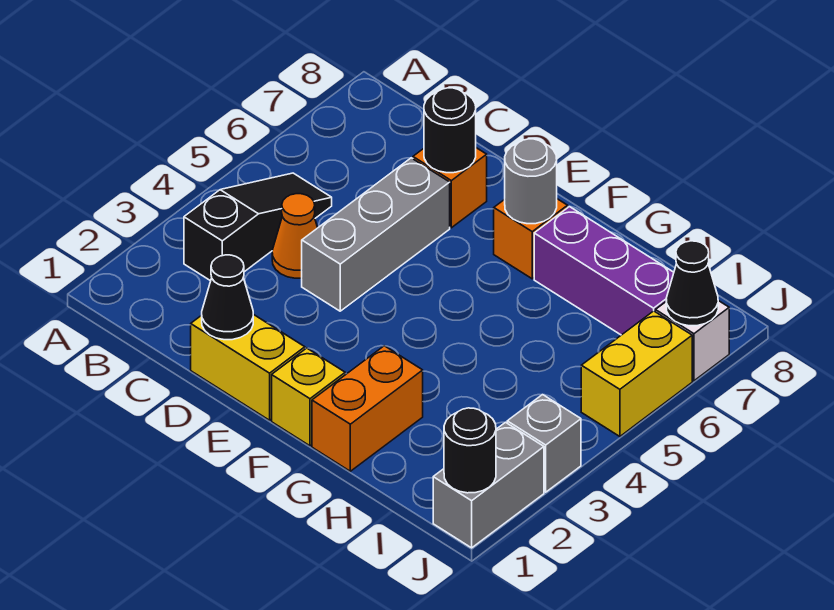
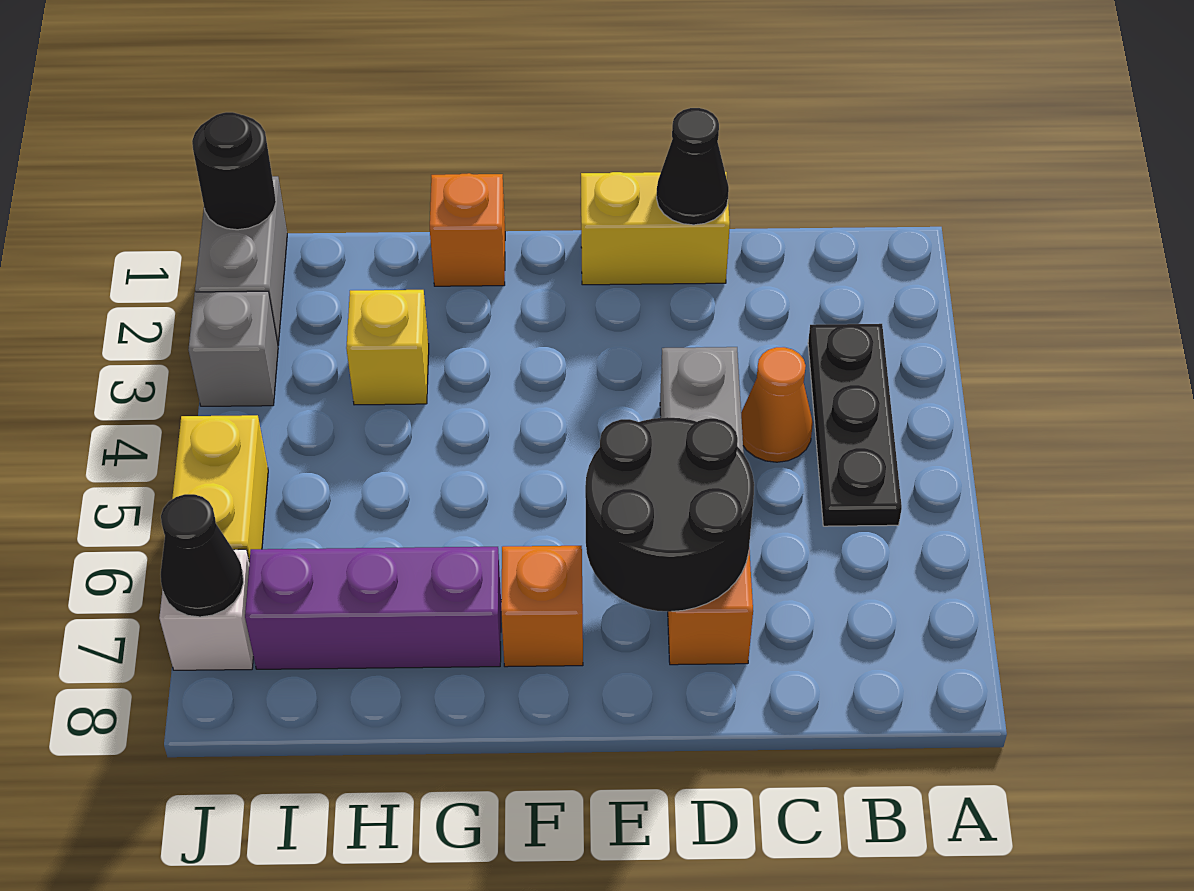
black 1x3 slope [184,173,332,281] -> black 1x3 plate [808,324,902,526]
black 1x1 round brick [424,88,476,173] -> black 2x2 round brick [585,417,754,612]
yellow 1x1 brick [272,348,345,446] -> yellow 1x1 brick moved to [346,290,429,405]
grey 1x1 round brick [505,139,557,224] -> none
orange 1x2 brick [312,346,423,471] -> orange 1x1 brick [430,173,505,286]

